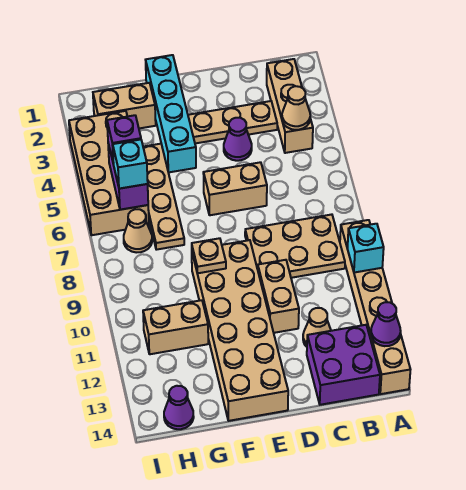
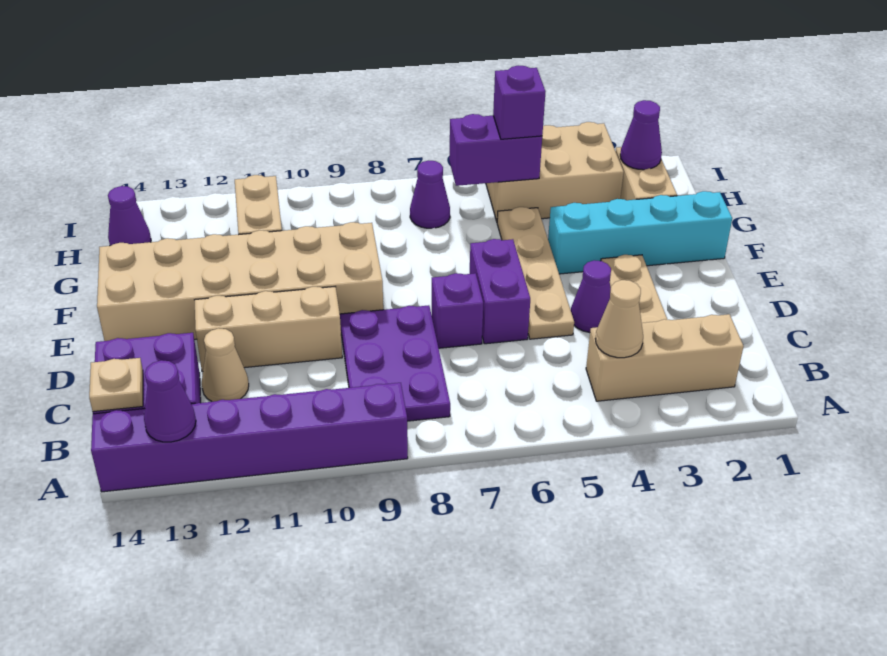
tan 1x6 brick [340,220,411,394] -> purple 1x6 brick [91,383,408,492]
cyan 1x1 brick [348,224,384,273] -> none
tan 2x3 plate [245,214,345,278] -> purple 2x3 plate [340,305,450,421]
tan 1x2 brick [203,162,267,215] -> purple 1x2 brick [470,239,530,344]
none -> purple 1x1 brick [432,273,483,348]
tan 1x2 brick [258,260,299,333] -> tan 1x3 brick [195,287,342,372]
tan 1x1 plate [192,238,226,273] -> tan 1x1 plate moved to [89,358,143,412]
tan 1x4 plate [143,144,184,250] -> tan 1x4 plate turned to [497,207,574,339]
none -> purple 1x1 cone [620,100,662,170]
tan 2x4 brick [69,111,149,235] -> tan 2x3 brick [486,122,624,221]
cyan 1x1 brick [113,140,148,189] -> none
tan 1x1 cone [124,209,152,253] -> purple 1x1 cone [410,160,450,228]

